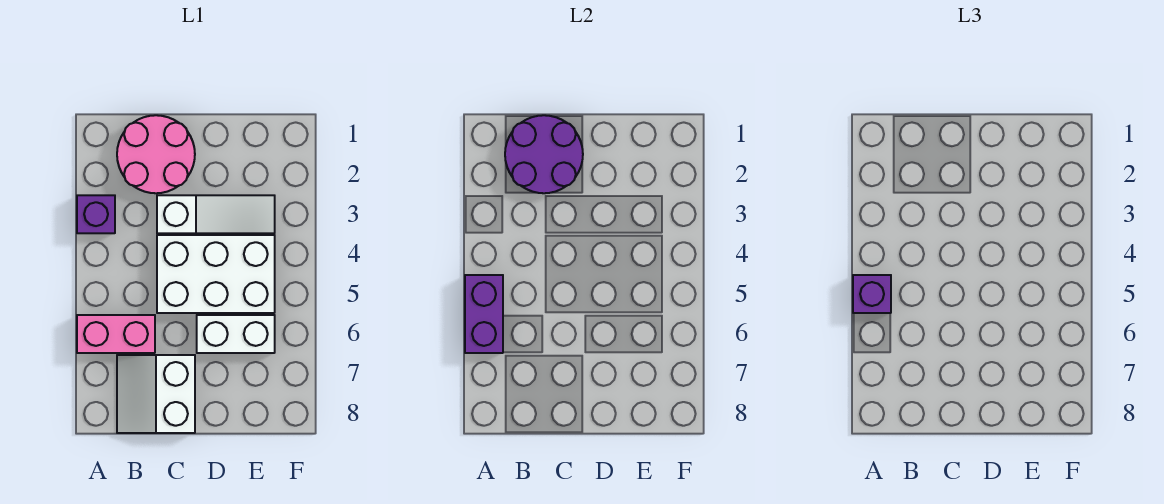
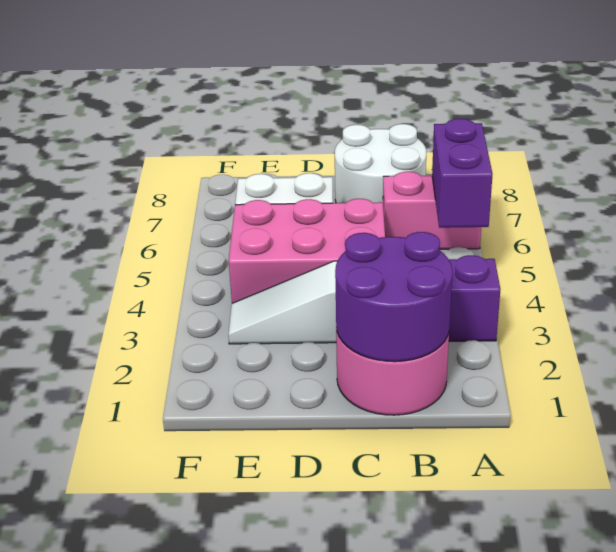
purple 1x1 brick [853,275,891,313] -> none
white 2x2 slope [117,355,195,433] -> white 2x2 round brick [335,124,426,203]
white 2x3 brick [157,235,275,313] -> pink 2x3 brick [229,199,385,303]

